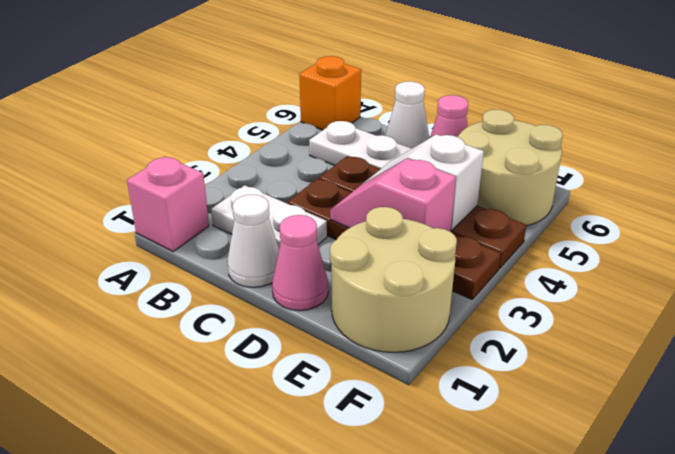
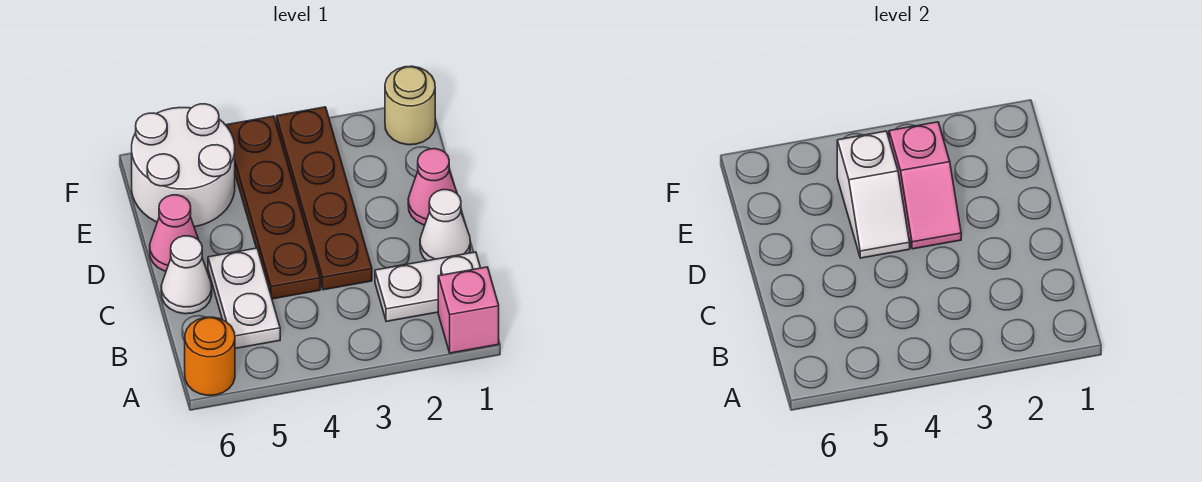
orange 1x1 brick [299,56,361,130] -> orange 1x1 round brick [185,317,235,395]
white 1x2 plate [211,185,327,248] -> white 1x2 plate turned to [375,252,480,322]
tan 2x2 round brick [330,207,457,352] -> tan 1x1 round brick [385,66,435,145]
tan 2x2 round brick [458,110,563,226] -> white 2x2 round brick [132,104,235,227]

